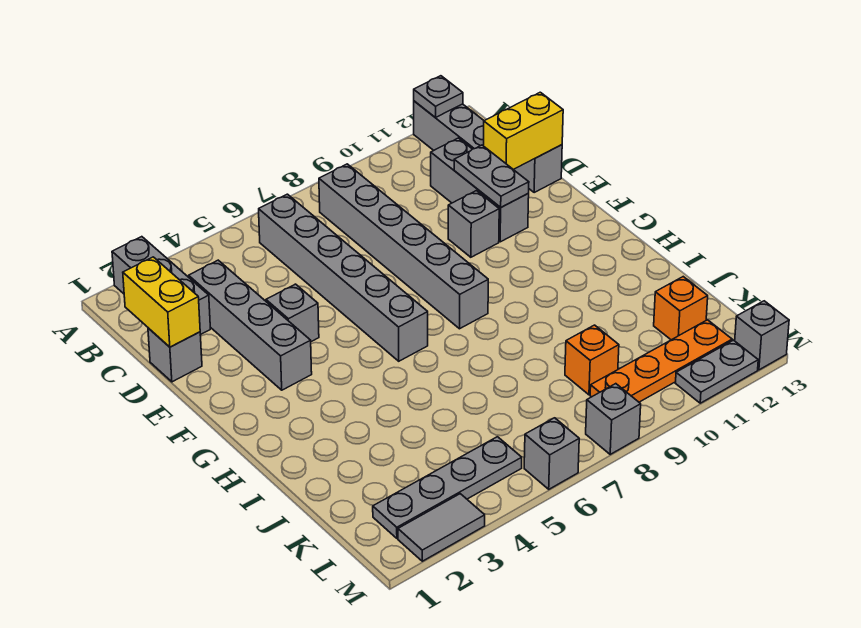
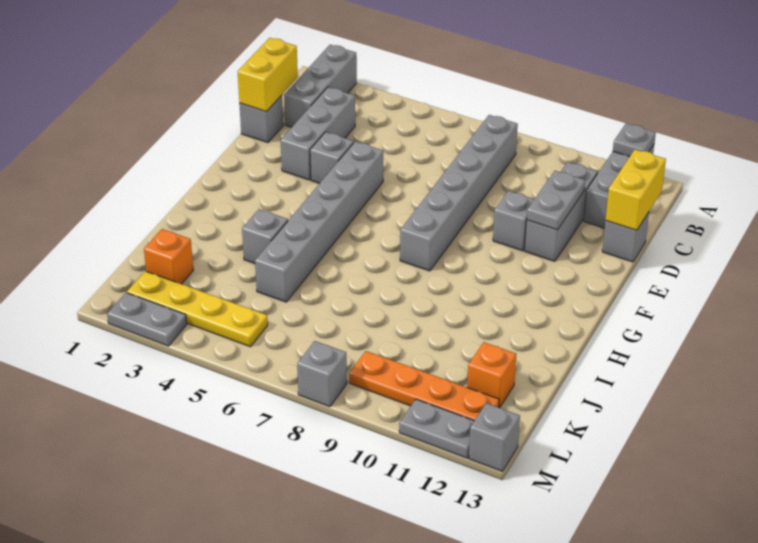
grey 1x6 brick [259,194,428,361] -> grey 1x6 brick moved to [255,142,383,302]
grey 1x4 brick [189,260,312,390] -> grey 1x3 brick [281,87,355,180]
yellow 1x2 brick [483,92,563,169] -> yellow 1x2 brick turned to [606,150,666,230]
orange 1x1 brick [565,325,619,395] -> orange 1x1 brick moved to [144,229,193,284]
grey 1x4 plate [373,437,522,538] -> yellow 1x4 plate [127,271,268,347]
grey 1x2 tile [398,494,485,561] -> grey 1x2 plate [107,293,187,346]
grey 1x1 brick [524,418,579,489] -> grey 1x1 brick moved to [242,209,288,263]

